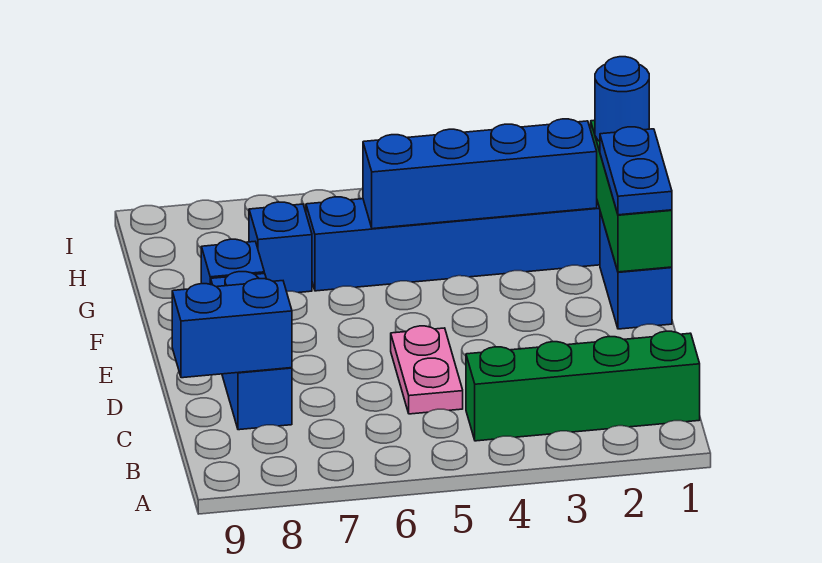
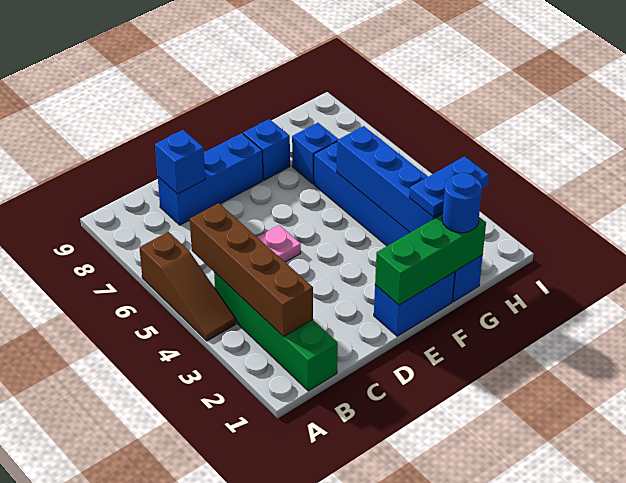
none -> brown 1x3 slope [139,232,236,341]
none -> brown 1x4 brick [190,203,313,337]
blue 1x2 brick [172,278,292,378] -> blue 1x1 brick [155,130,205,194]
blue 1x2 plate [600,127,672,215] -> blue 1x2 plate moved to [409,156,489,217]

